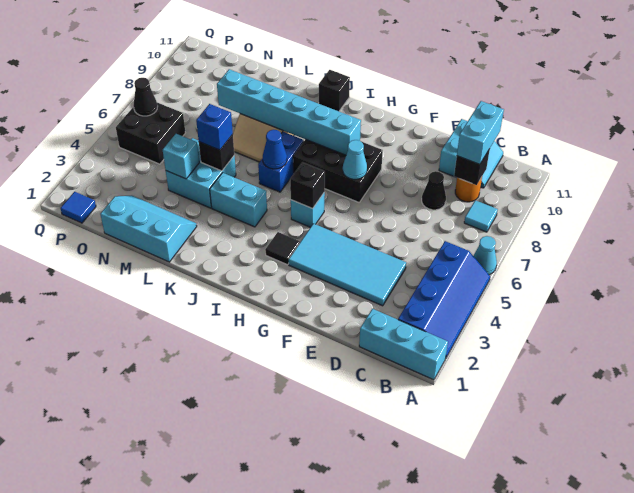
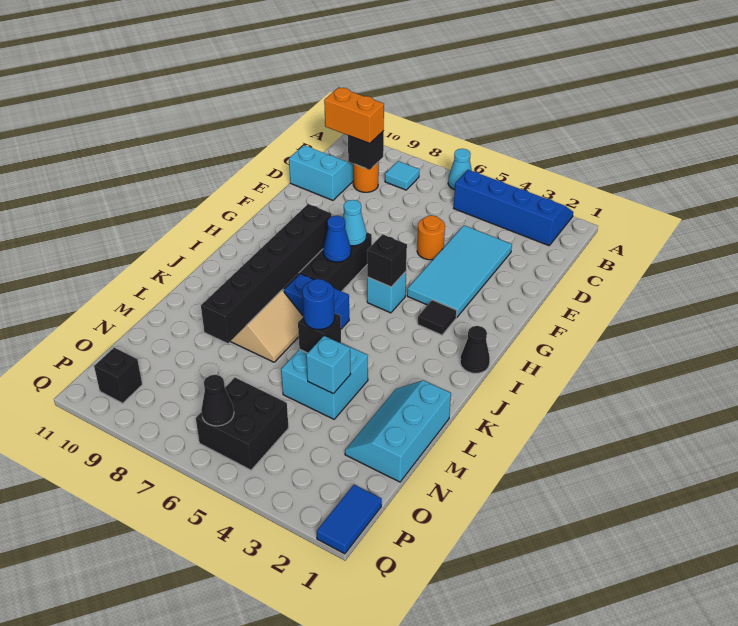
cyan 1x3 brick [359,309,448,380] -> none
cyan 1x2 brick [457,101,504,164] -> orange 1x2 brick [324,87,384,144]
black 1x1 cone [422,171,446,210] -> black 1x1 cone moved to [460,326,490,373]
none -> orange 1x1 round brick [417,215,445,260]
cyan 1x6 brick [217,69,361,155] -> black 1x6 brick [201,204,331,343]
cyan 1x2 brick [210,173,267,227] -> none
blue 1x1 cone [263,130,287,169] -> blue 1x1 cone moved to [323,216,351,262]
black 1x1 brick [319,70,350,111] -> black 1x1 brick moved to [94,348,142,403]
blue 1x1 brick [196,104,233,150] -> blue 1x1 round brick [302,279,335,330]
blue 1x1 tile [60,192,96,223] -> blue 1x2 tile [316,485,382,554]

